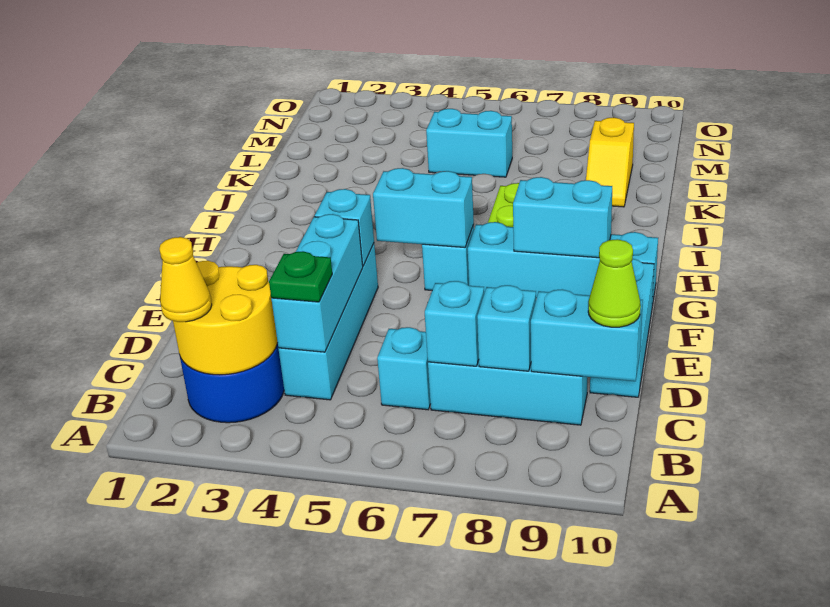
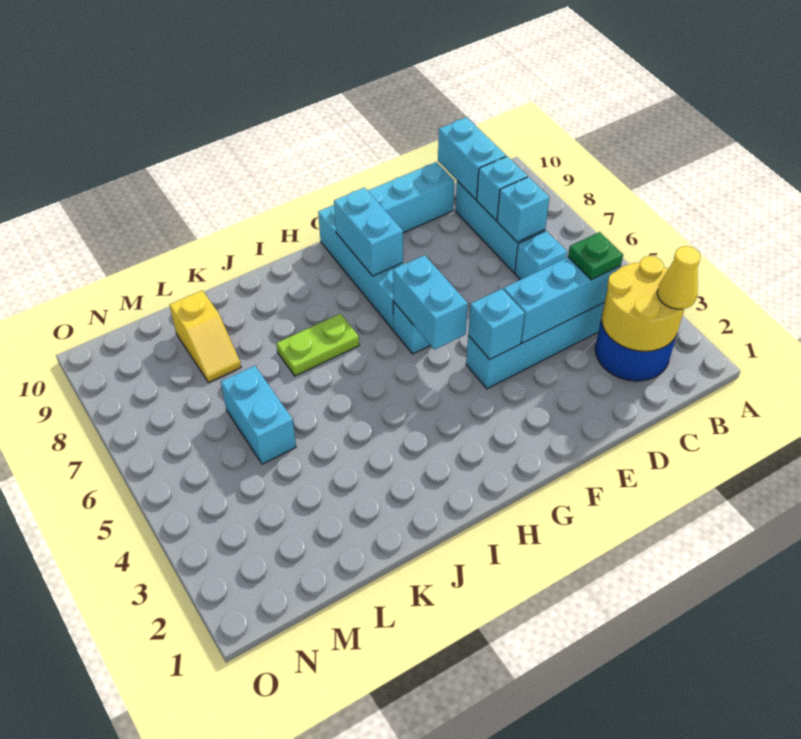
lime 1x1 cone [588,239,641,327] -> none
yellow 1x2 slope [586,118,634,207] -> yellow 1x2 slope turned to [170,290,241,382]

